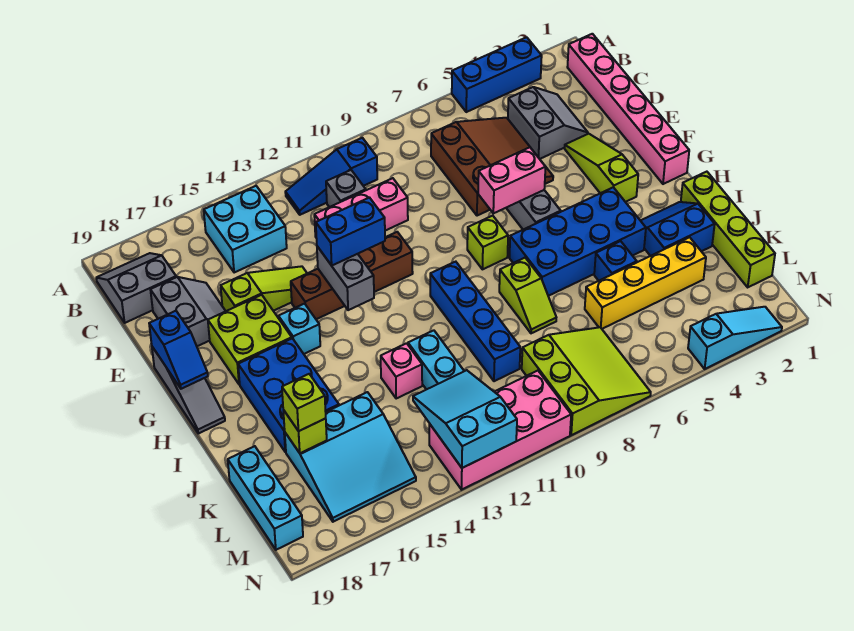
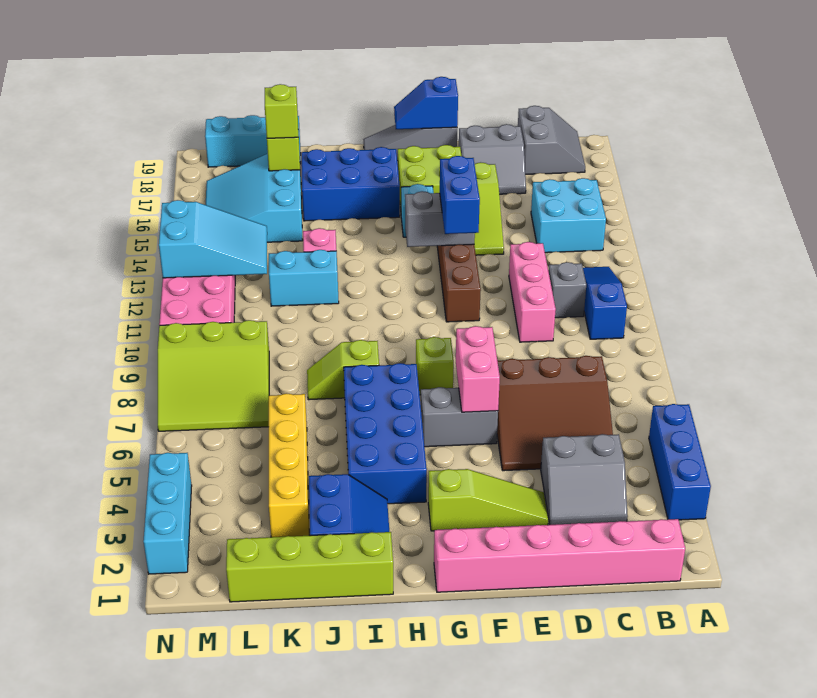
blue 1x4 brick [430,262,520,381] -> none
blue 1x1 brick [594,241,637,281] -> none
cyan 1x3 slope [688,307,782,369] -> cyan 1x3 brick [143,453,192,574]

